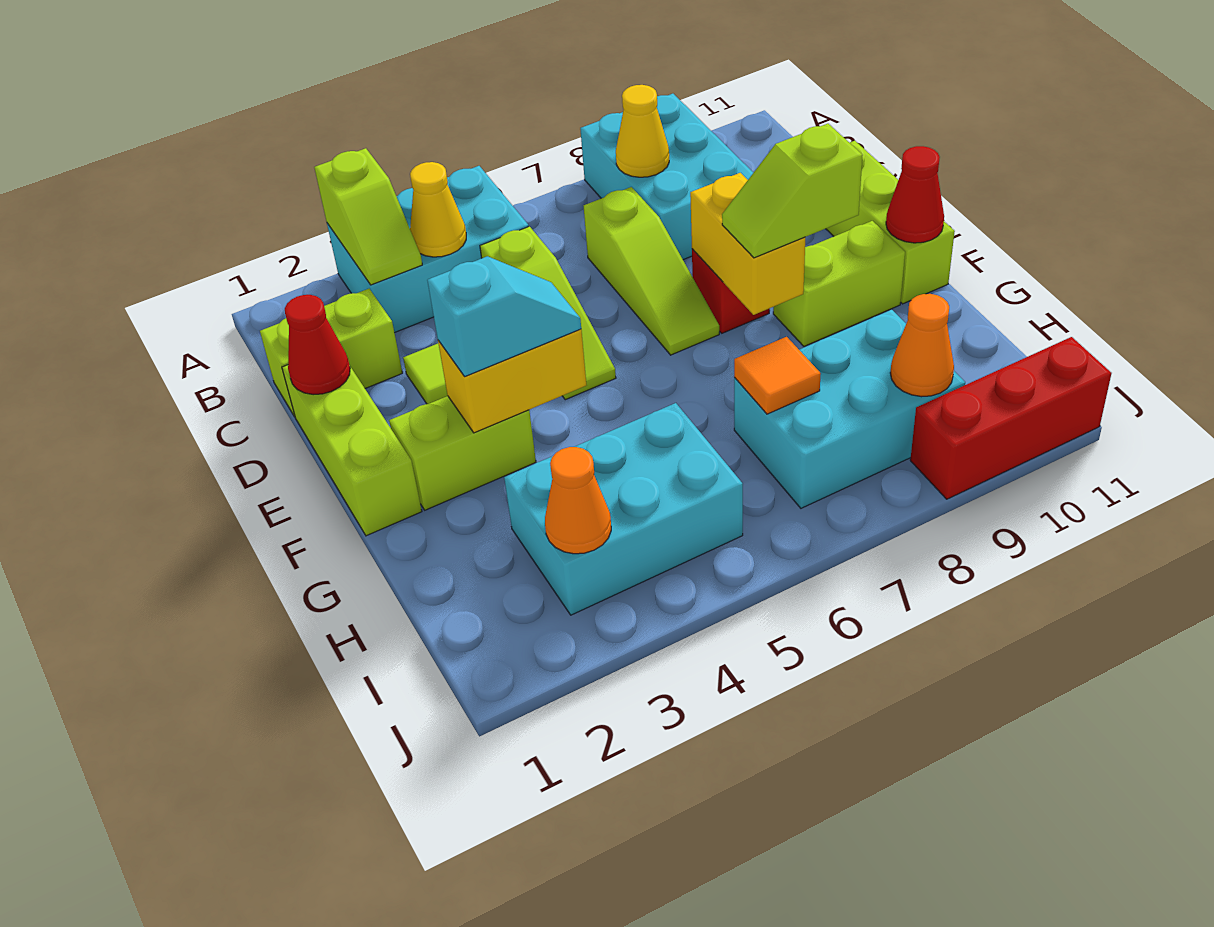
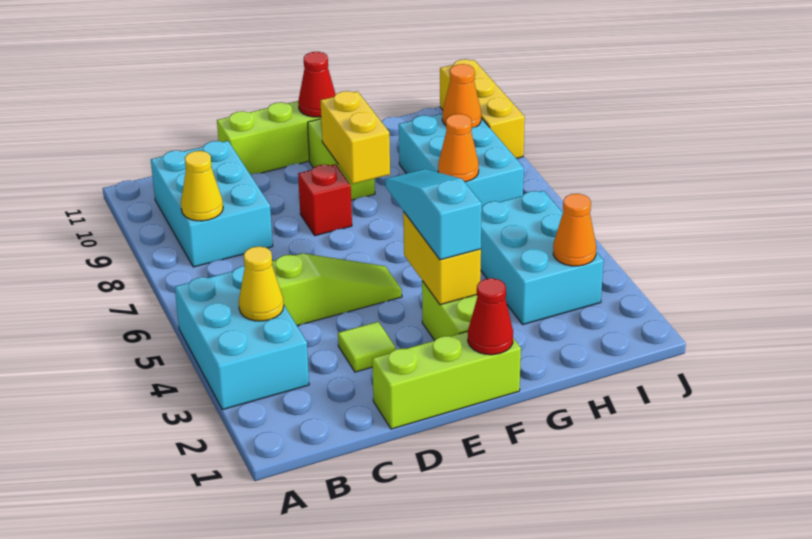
lime 1x2 slope [314,148,422,285] -> none
cyan 2x3 brick [580,94,753,260] -> cyan 2x3 brick turned to [151,141,273,267]
lime 1x2 brick [260,289,402,417] -> none
lime 1x3 slope [584,187,719,355] -> none
red 1x1 cone [285,295,350,395] -> red 1x1 cone moved to [468,278,513,355]
yellow 1x2 brick [690,173,805,315] -> yellow 1x2 brick turned to [320,91,390,184]
cyan 1x2 slope [427,256,581,377] -> cyan 1x3 slope [385,169,482,260]
lime 1x2 slope [722,124,863,258] -> none
orange 1x1 tile [734,337,821,414] -> orange 1x1 cone [438,114,479,182]
red 1x3 brick [910,337,1112,499] -> yellow 1x3 brick [440,59,525,158]

